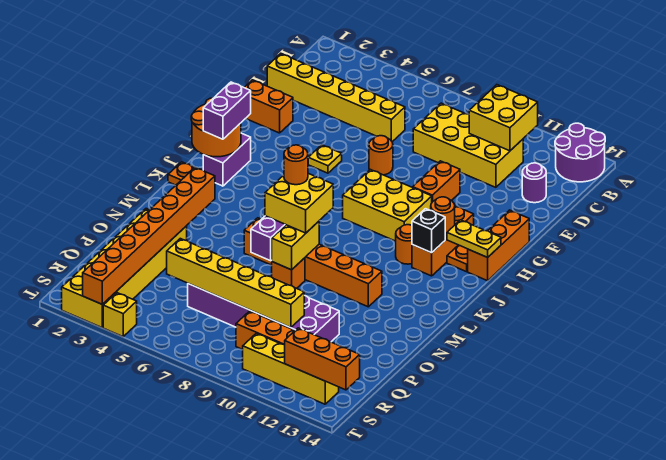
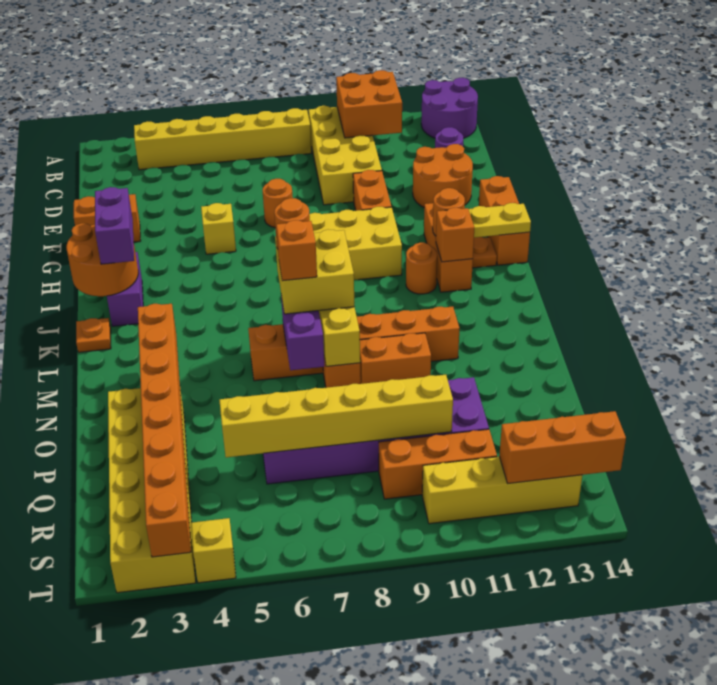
yellow 2x2 brick [469,85,538,151] -> orange 2x2 brick [336,70,402,138]
yellow 2x4 brick [413,103,523,187] -> yellow 2x4 brick turned to [309,106,382,205]
yellow 1x6 brick [267,54,405,142] -> yellow 1x6 brick moved to [134,108,312,170]
none -> orange 2x2 round brick [413,144,473,207]
yellow 1x1 plate [308,145,342,173] -> yellow 1x1 brick [201,203,236,254]
black 1x1 brick [412,209,445,253] -> orange 1x1 brick [436,208,474,262]
none -> orange 1x1 brick [276,220,317,281]
none -> orange 1x2 brick [360,333,431,384]

